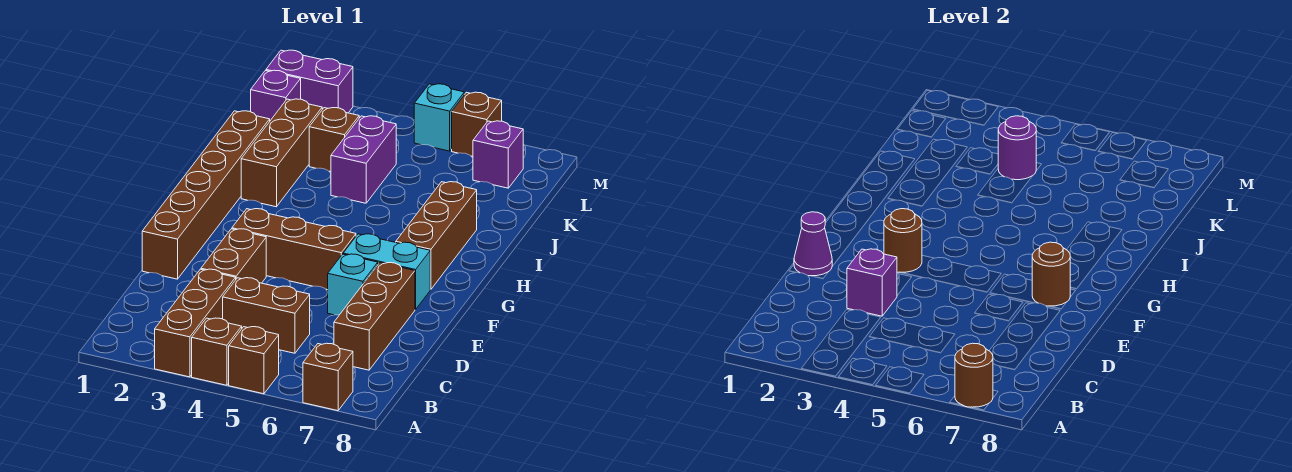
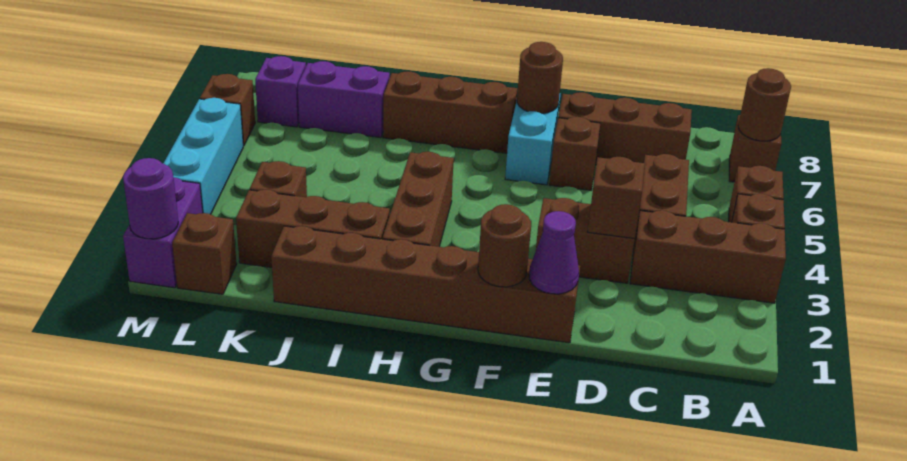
purple 1x1 brick [847,249,897,316] -> brown 1x1 brick [588,157,645,239]
cyan 1x1 brick [328,254,378,315] -> brown 1x1 brick [549,117,600,190]
brown 1x3 brick [232,209,356,290] -> brown 1x3 brick moved to [382,152,454,247]
brown 1x1 round brick [884,209,922,272] -> brown 1x1 round brick moved to [478,204,531,287]
purple 1x2 brick [331,116,396,203] -> purple 1x2 brick moved to [298,61,390,138]
purple 1x1 round brick [998,116,1036,180] -> purple 1x1 round brick moved to [123,158,178,239]
purple 1x1 brick [251,70,301,121] -> brown 1x1 brick [172,213,237,294]
cyan 1x1 brick [414,84,464,151] -> cyan 1x3 brick [163,98,243,214]

